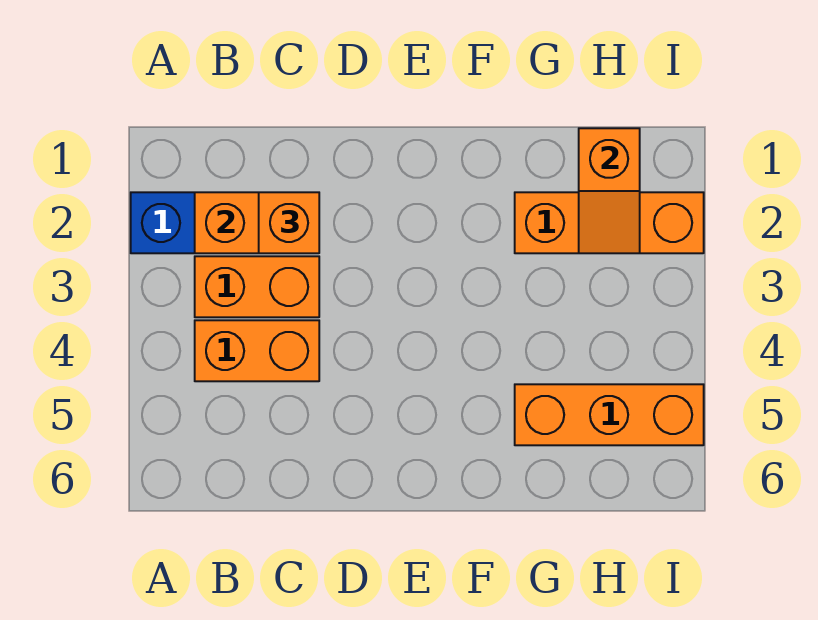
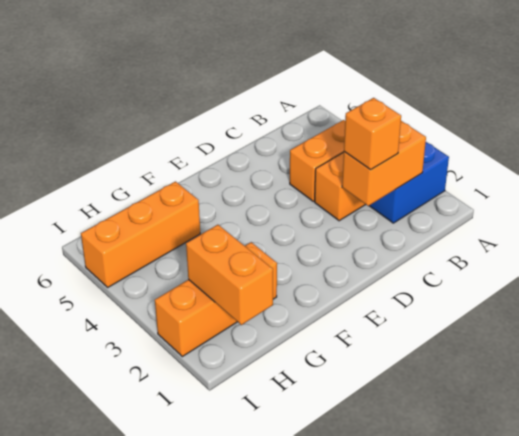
orange 1x2 slope [579,128,640,253] -> orange 1x2 brick [186,225,273,325]

